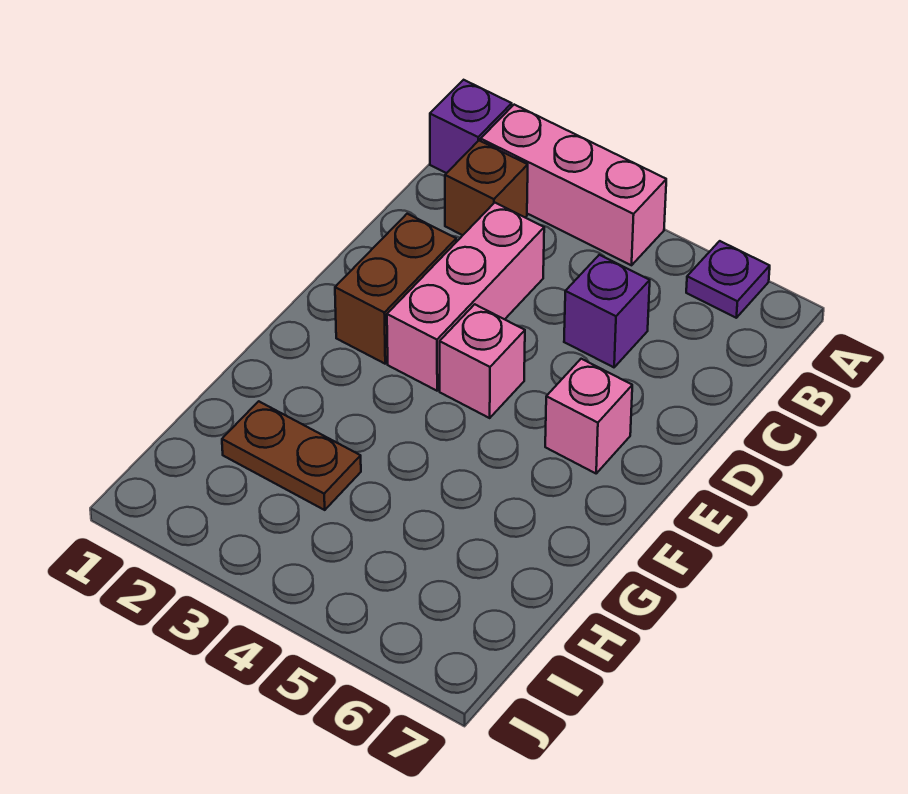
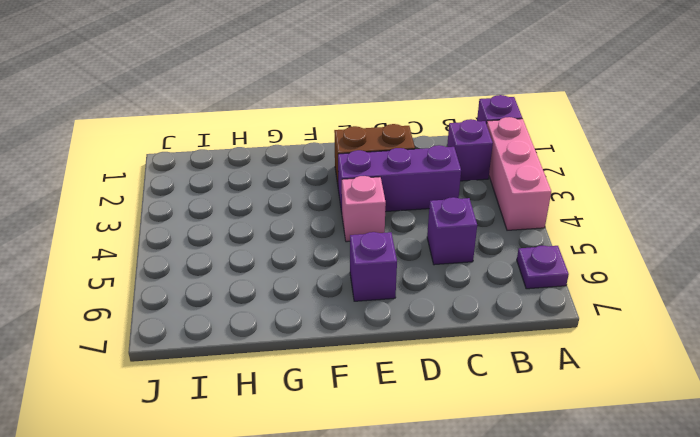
brown 1x1 brick [445,141,528,235] -> purple 1x1 brick [447,119,493,181]
pink 1x3 brick [387,203,544,391] -> purple 1x3 brick [338,145,461,212]
pink 1x1 brick [545,359,632,473] -> purple 1x1 brick [350,232,397,301]
brown 1x2 plate [222,401,361,510] -> none

